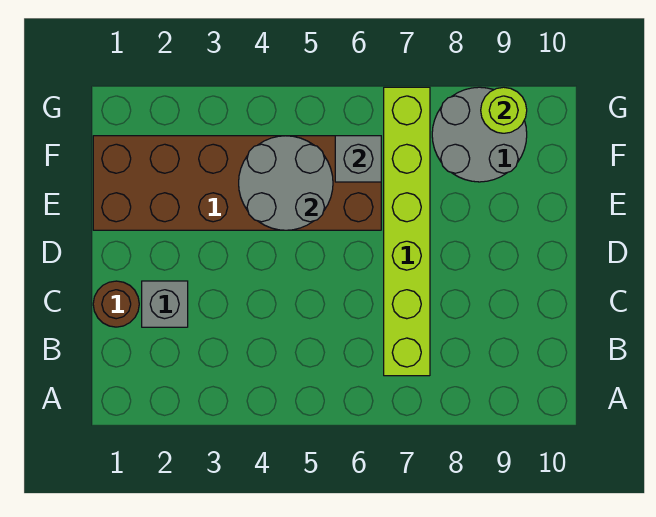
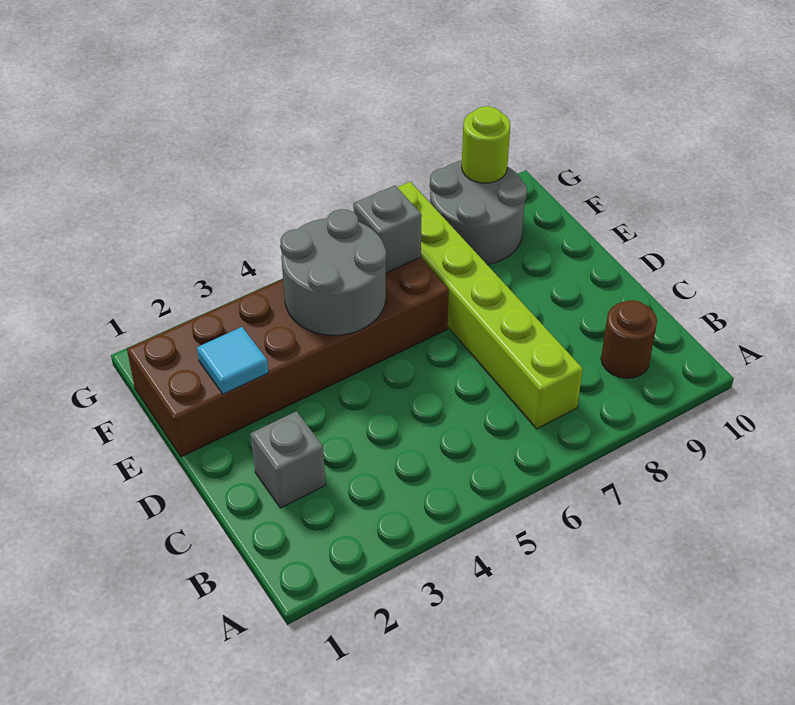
brown 1x1 round brick [93,281,139,327] -> brown 1x1 round brick moved to [601,300,657,378]
none -> cyan 1x1 tile [197,327,268,394]

